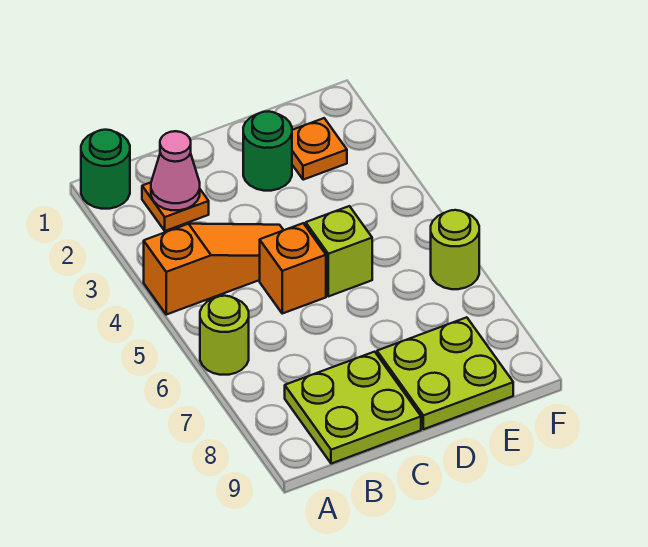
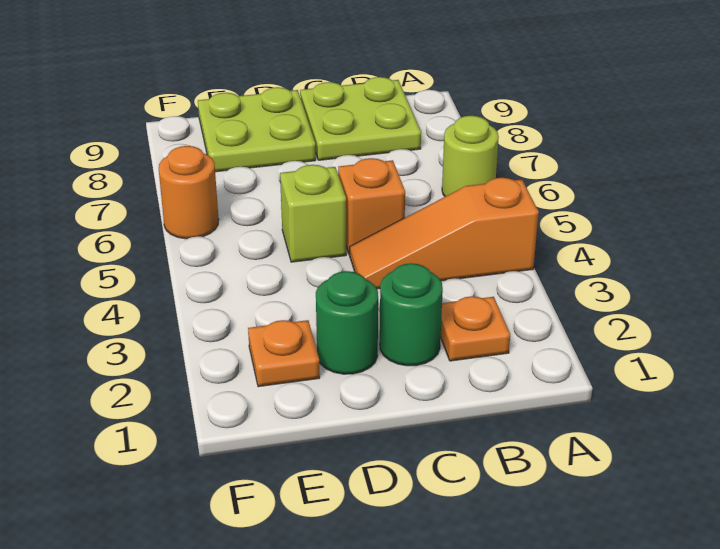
green 1x1 round brick [81,130,130,209] -> green 1x1 round brick moved to [380,263,443,366]
pink 1x1 cone [151,131,200,210] -> none
lime 1x1 round brick [431,210,479,289] -> orange 1x1 round brick [159,146,219,239]

